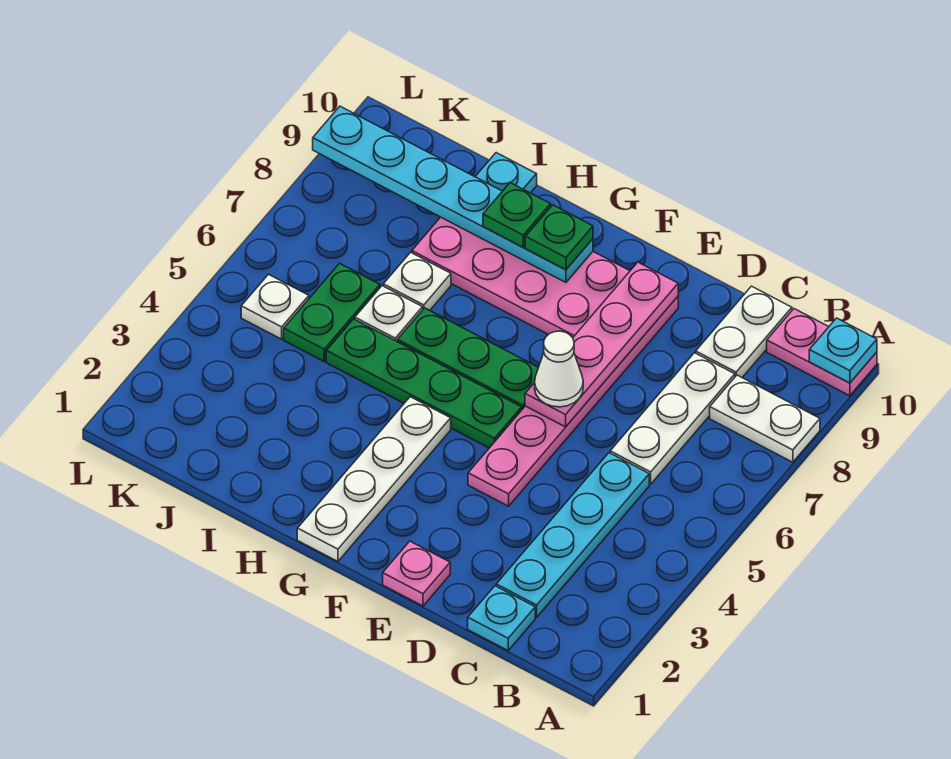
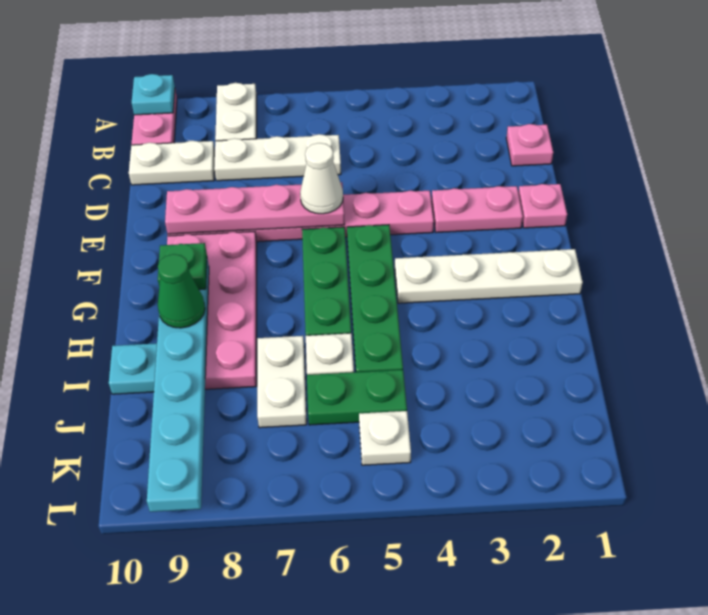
cyan 1x1 plate [468,586,535,651] -> pink 1x1 plate [506,124,553,166]
cyan 1x4 plate [496,453,649,617] -> none
none -> pink 1x2 plate [432,186,523,232]
green 1x1 plate [483,182,551,247] -> green 1x1 cone [158,254,205,328]
white 1x1 plate [383,252,451,310] -> white 1x2 plate [257,336,307,428]

